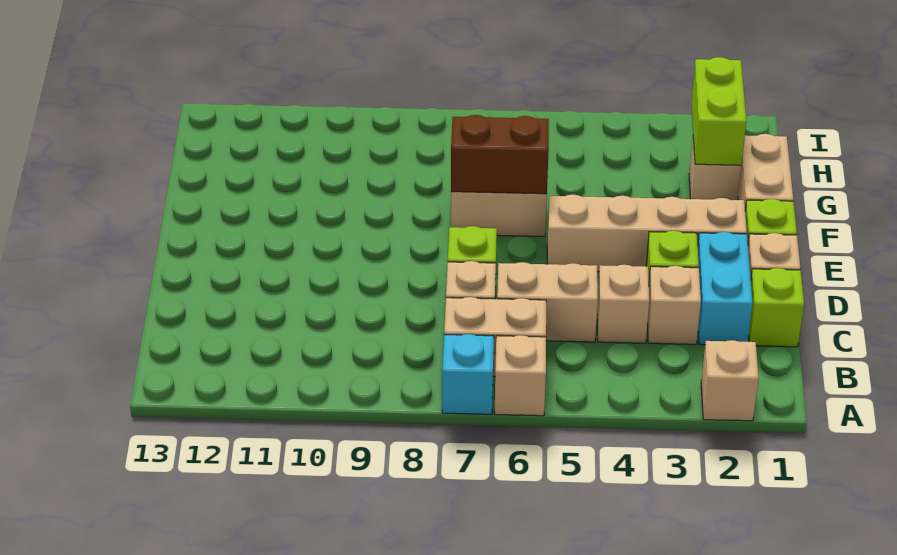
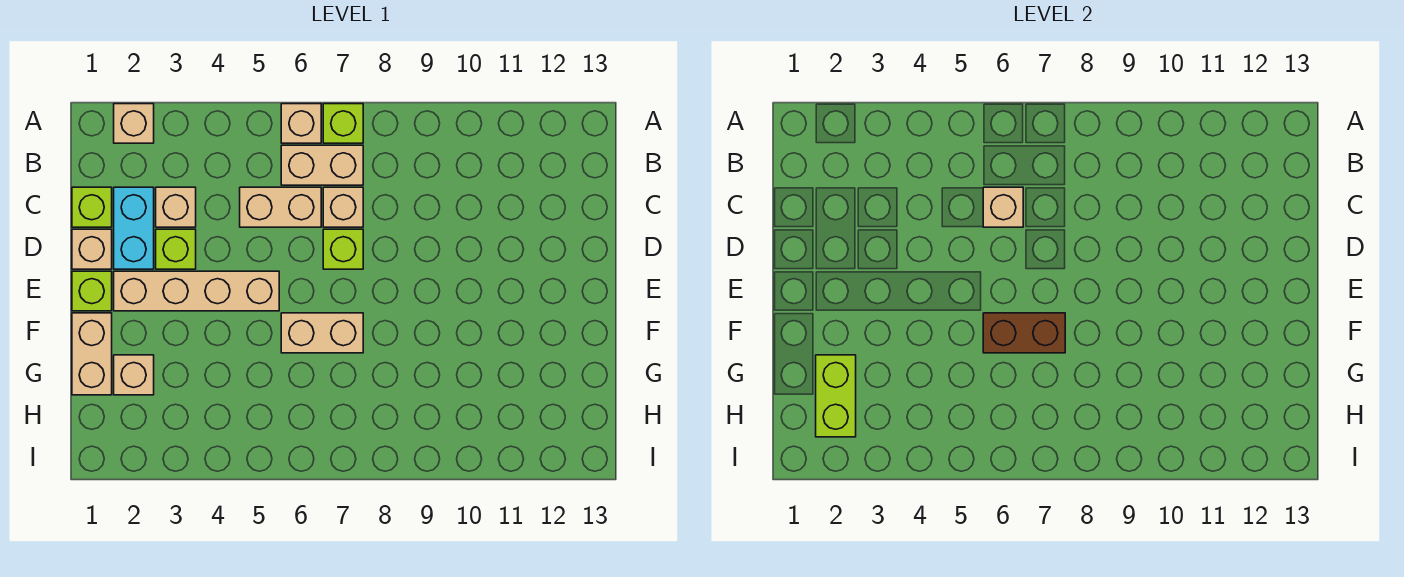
cyan 1x1 brick [442,334,494,414] -> lime 1x1 brick [323,104,363,143]
tan 1x1 brick [597,265,649,343] -> tan 1x1 brick moved to [983,187,1023,227]

